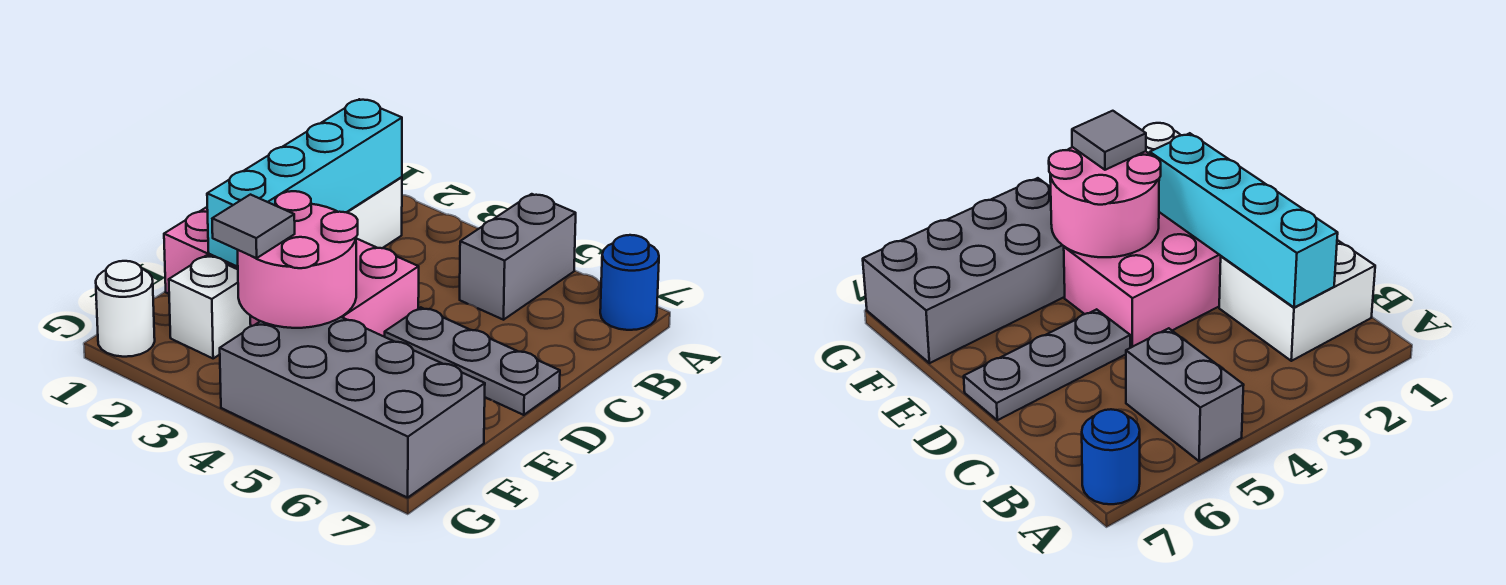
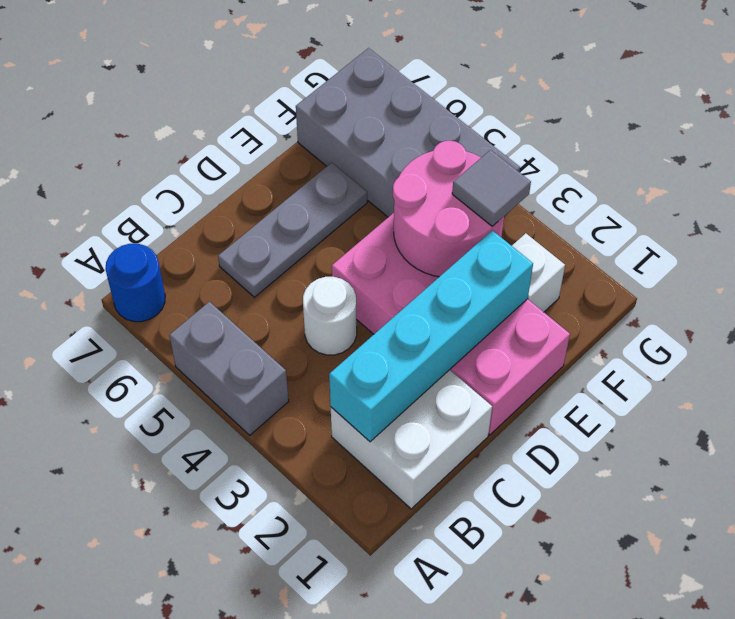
grey 1x2 brick [460,194,576,320] -> grey 1x2 brick turned to [169,302,289,435]
grey 1x3 plate [385,307,560,415] -> grey 1x3 plate turned to [218,163,367,297]
white 1x1 round brick [96,261,155,357] -> white 1x1 round brick moved to [303,277,357,355]

